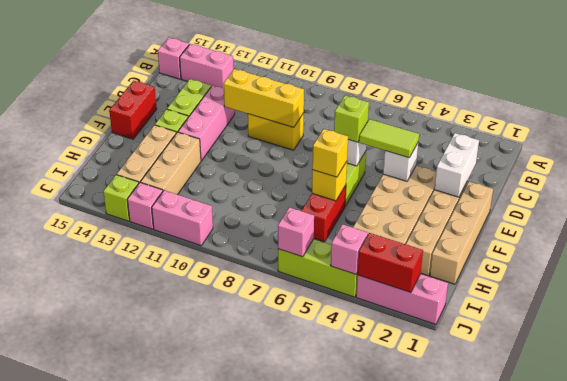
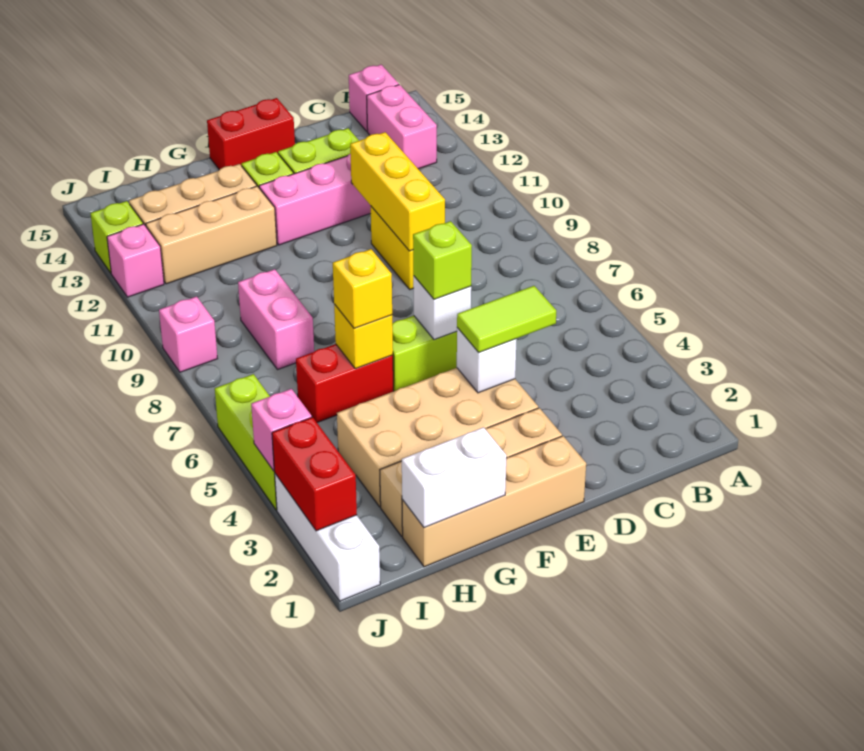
white 1x2 brick [434,133,479,197] -> white 1x2 brick moved to [402,427,506,528]
lime 1x2 tile [359,119,419,158] -> lime 1x2 tile turned to [457,286,556,352]
pink 1x3 brick [356,274,448,324] -> white 1x3 brick [275,474,380,601]
pink 1x1 brick [278,207,314,257] -> pink 1x1 brick moved to [159,296,218,372]
pink 1x2 brick [152,190,213,246] -> pink 1x2 brick moved to [238,269,314,370]

